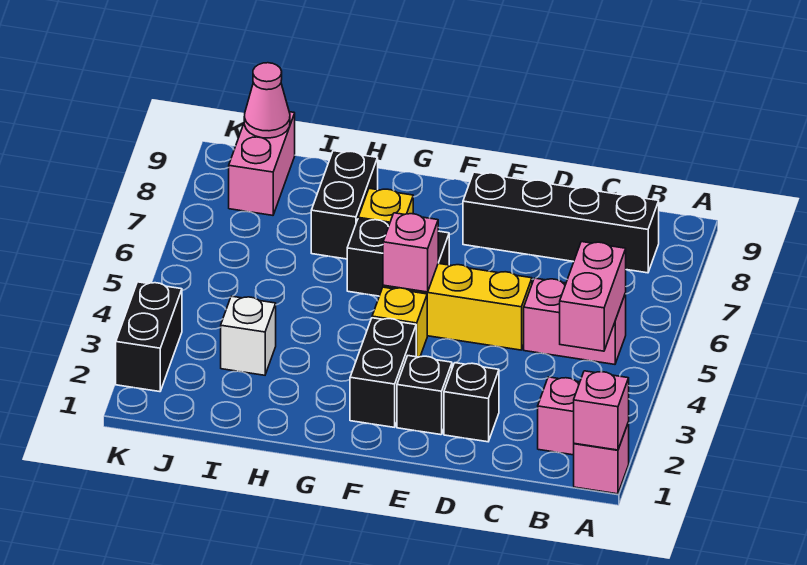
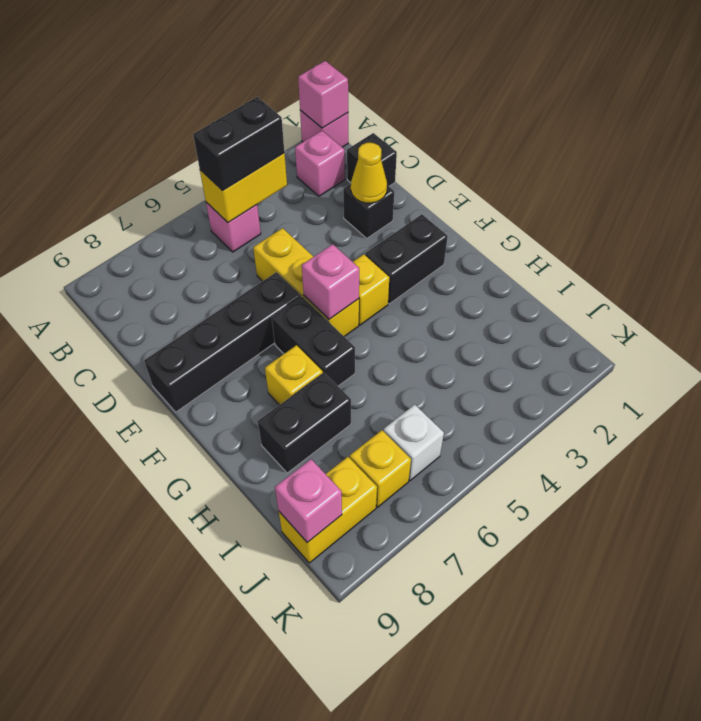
pink 1x2 brick [560,242,626,351] -> yellow 1x2 brick [200,153,287,222]
pink 1x2 brick [524,278,626,364] -> pink 1x1 brick [206,202,261,252]
black 1x4 brick [463,172,659,273] -> black 1x4 brick turned to [144,272,301,412]
none -> yellow 1x1 cone [351,143,387,203]
black 1x1 brick [397,356,452,435] -> black 1x1 brick moved to [347,133,397,186]
white 1x1 brick [221,296,276,375] -> white 1x1 brick moved to [383,405,444,481]
none -> yellow 1x1 brick [350,430,411,507]
pink 1x2 brick [229,112,295,215] -> yellow 1x2 brick [279,457,377,563]
pink 1x1 cone [244,63,290,138] -> pink 1x1 brick [275,459,342,542]
black 1x2 brick [116,282,182,392] -> black 1x2 brick moved to [193,97,284,190]

